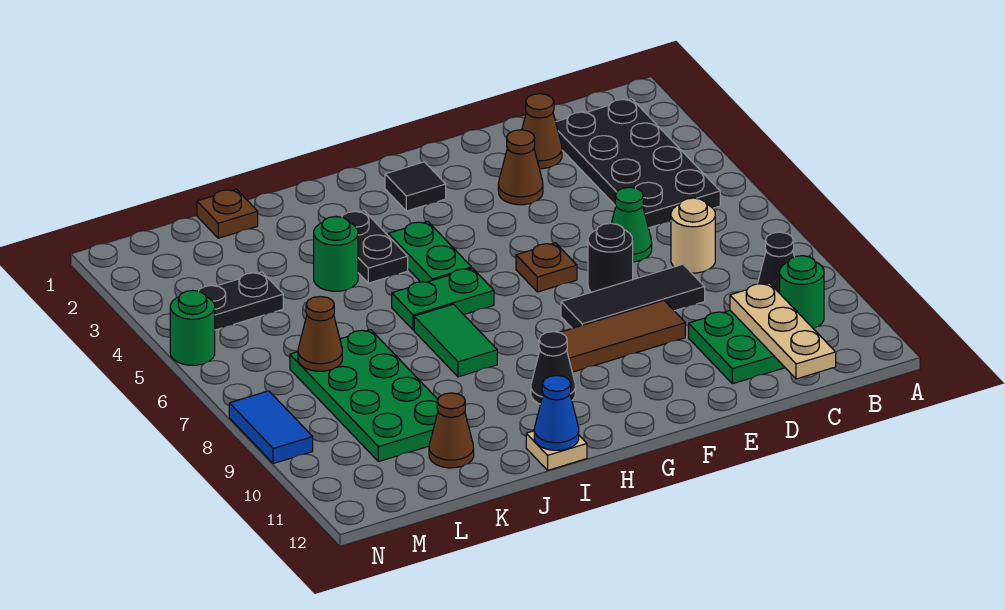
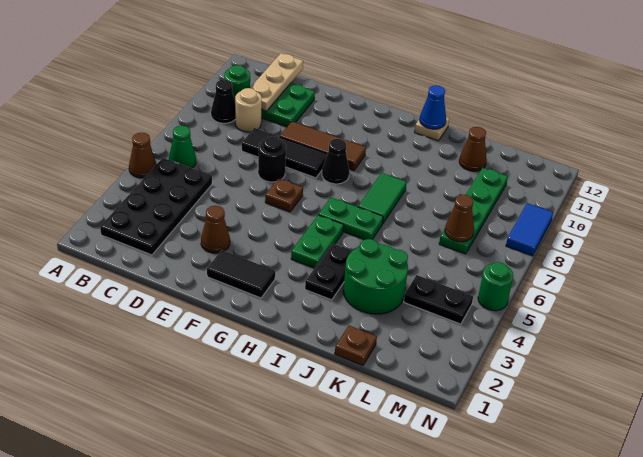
tan 1x1 round brick [671,198,715,273] -> tan 1x1 round brick moved to [235,88,262,132]
brown 1x1 cone [522,94,562,169] -> brown 1x1 cone moved to [129,133,156,178]
green 1x1 cone [612,187,652,262] -> green 1x1 cone moved to [169,126,196,168]
black 1x1 tile [385,162,446,211] -> black 1x2 tile [207,250,275,298]
black 1x1 cone [531,332,575,404] -> black 1x1 cone moved to [322,139,349,184]
green 1x1 round brick [314,216,358,291] -> green 2x2 round brick [343,239,408,314]
green 2x4 plate [290,330,438,462] -> green 1x4 plate [439,168,508,254]

